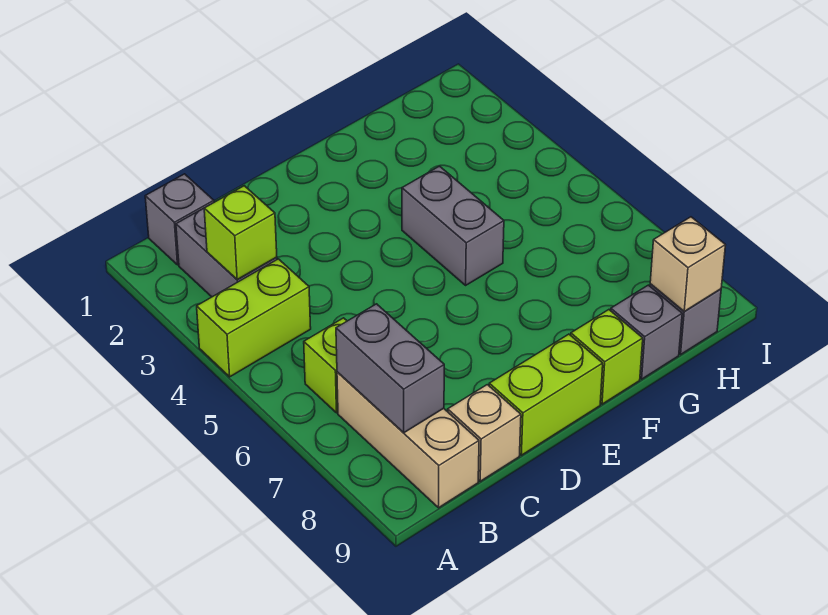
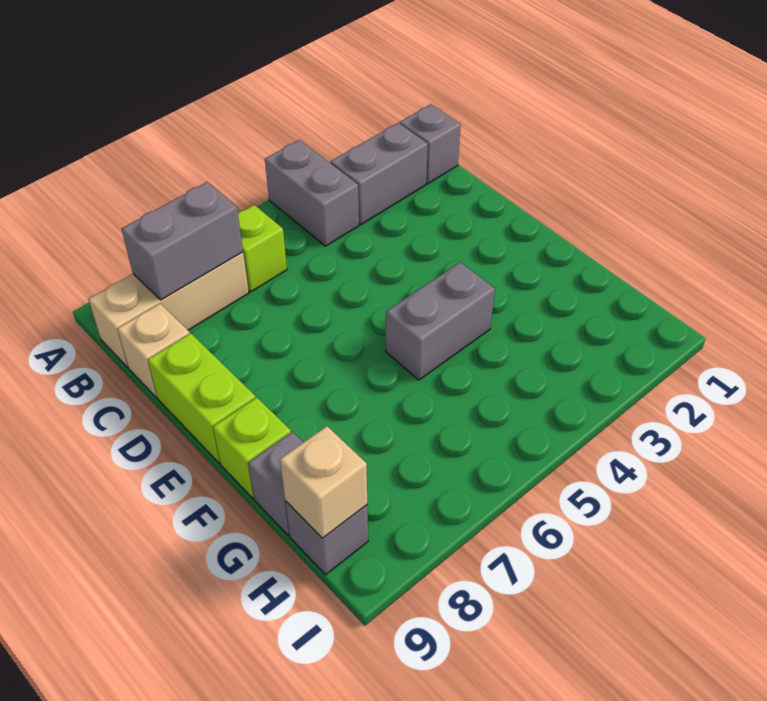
lime 1x2 brick [197,259,311,377] -> grey 1x2 brick [265,140,359,246]
lime 1x1 brick [204,186,277,279] -> none

